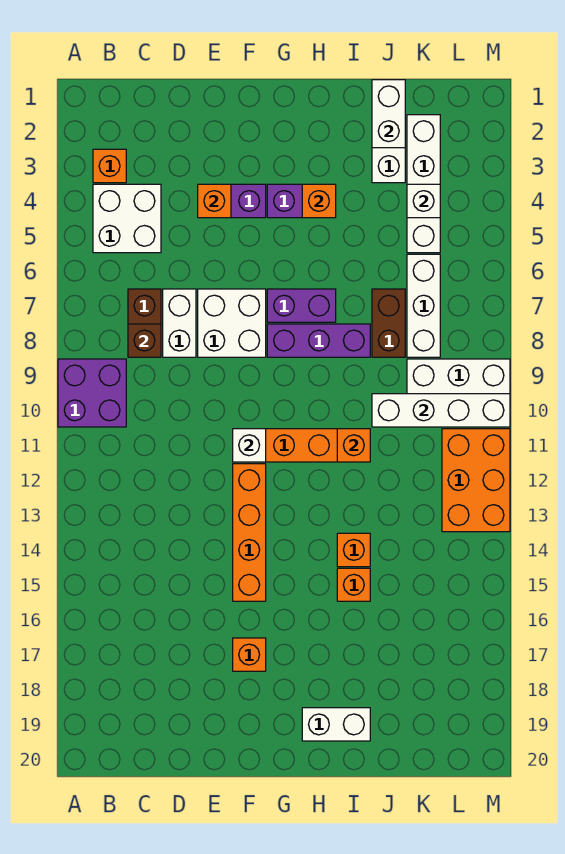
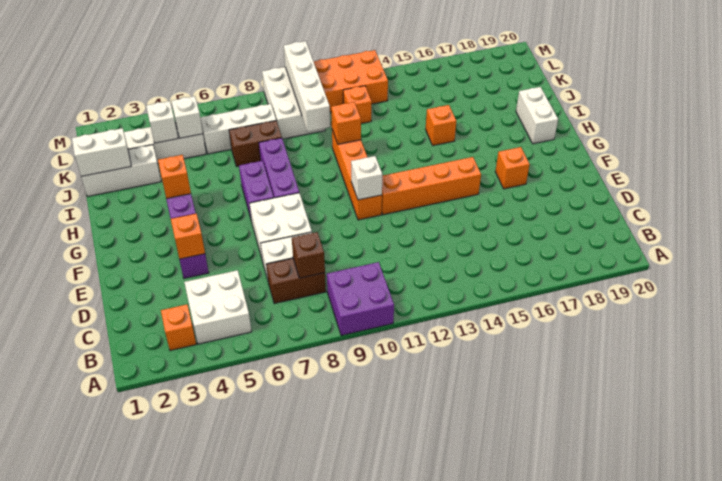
orange 1x1 brick [337,533,370,567] -> orange 1x1 brick moved to [343,86,372,124]
none -> white 1x1 brick [172,96,203,138]

